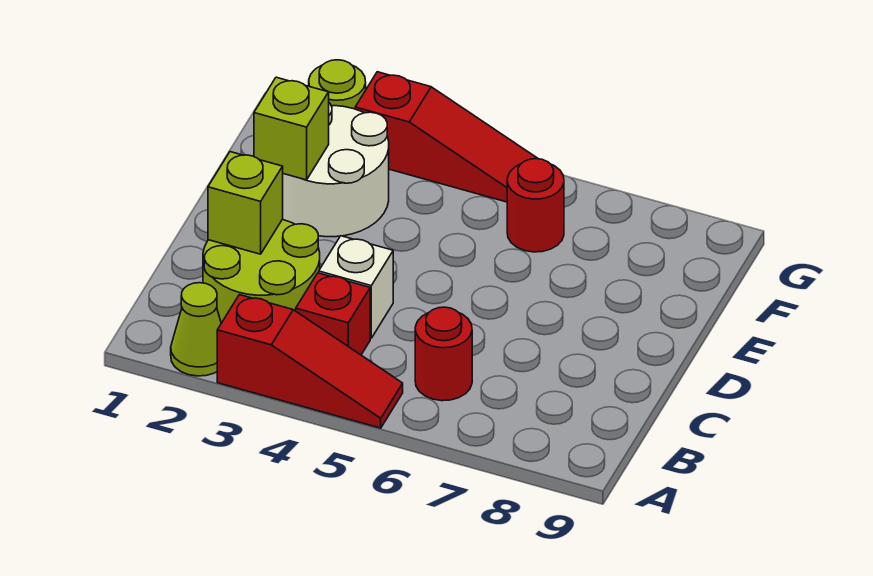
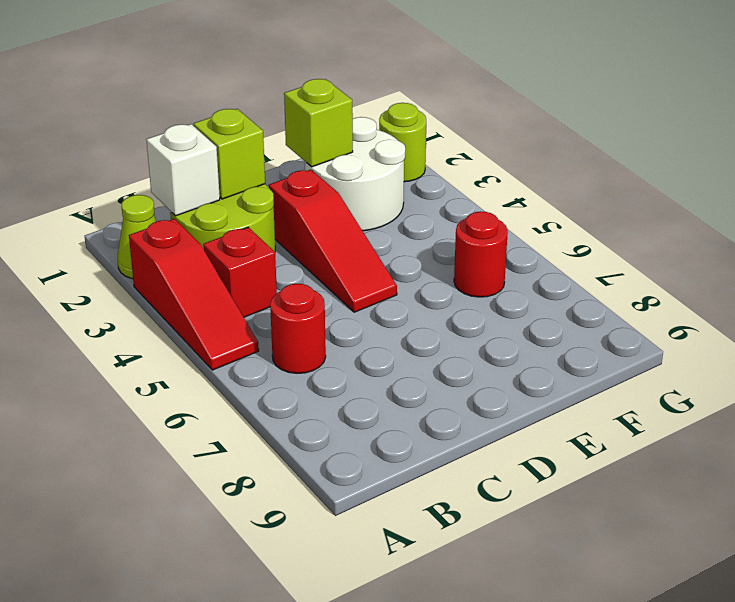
white 1x1 brick [319,236,393,338] -> white 1x1 brick moved to [146,124,220,216]
red 1x3 slope [355,72,538,202] -> red 1x3 slope moved to [269,170,397,312]

